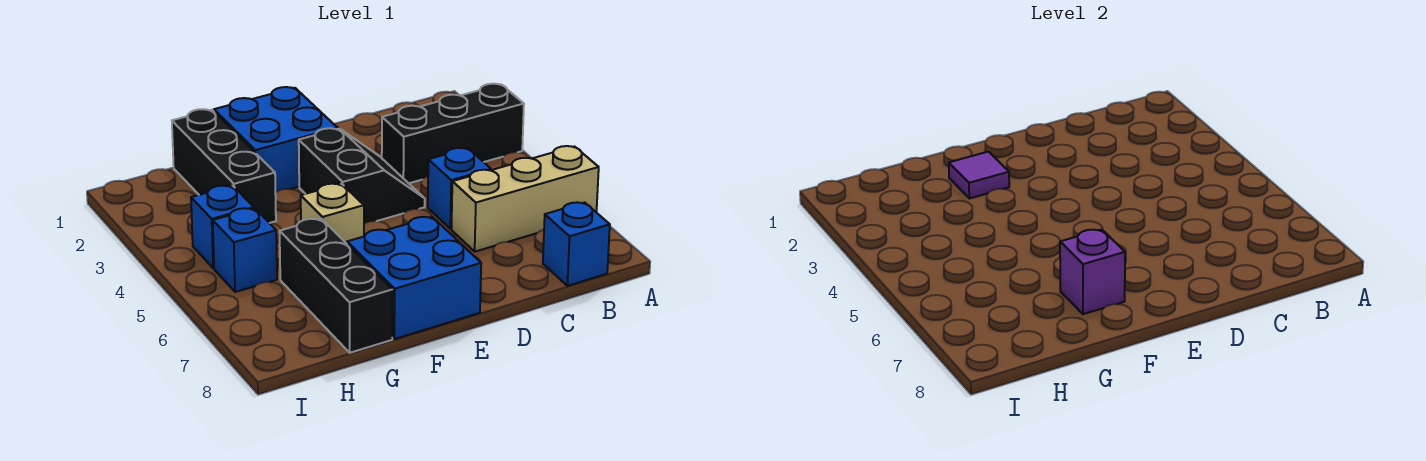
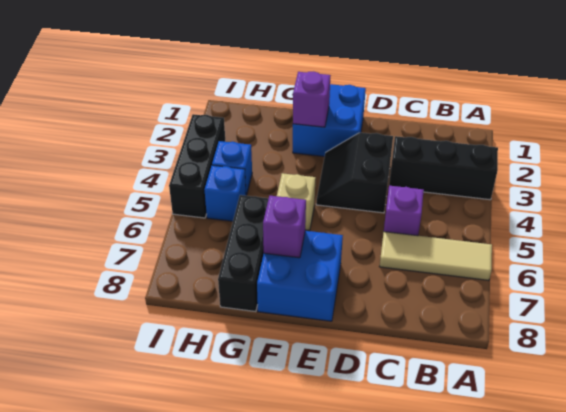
tan 1x3 brick [451,146,599,252] -> tan 1x3 tile [379,232,492,280]
blue 1x1 brick [543,202,610,286] -> none
blue 1x1 brick [428,148,491,229] -> purple 1x1 brick [384,186,424,236]
black 2x2 slope [299,128,425,224] -> black 2x2 slope turned to [316,133,393,213]
purple 1x1 tile [949,152,1009,198] -> purple 1x1 brick [293,72,331,127]
black 1x3 brick [172,109,276,223] -> black 1x3 brick moved to [169,114,225,218]

